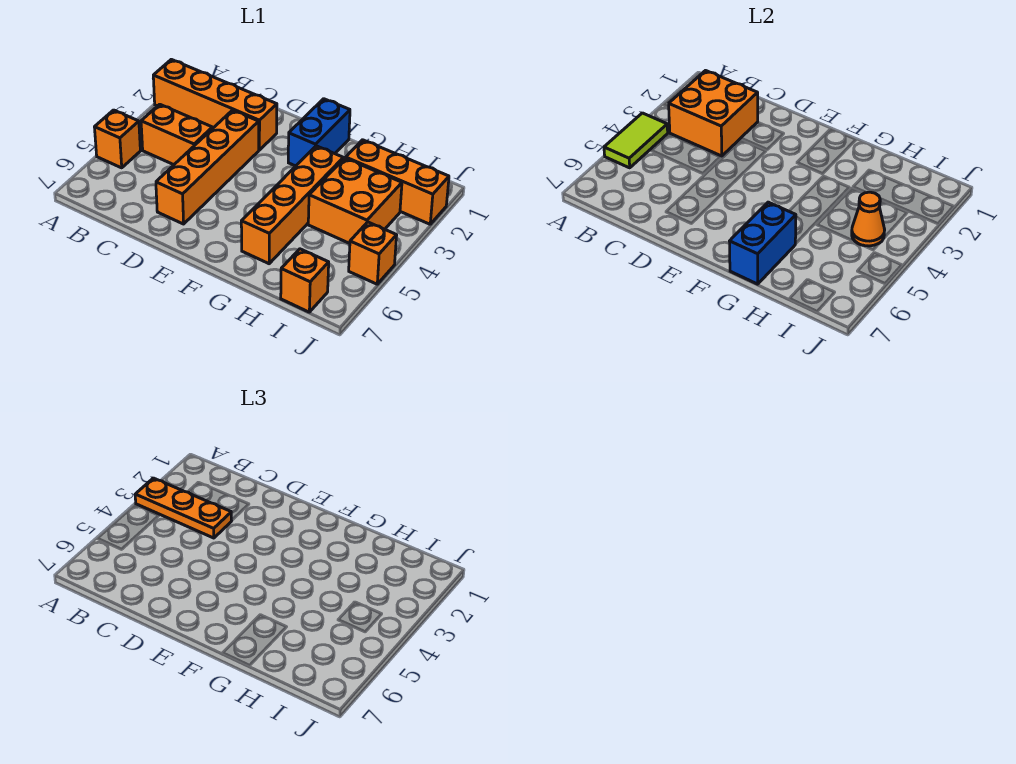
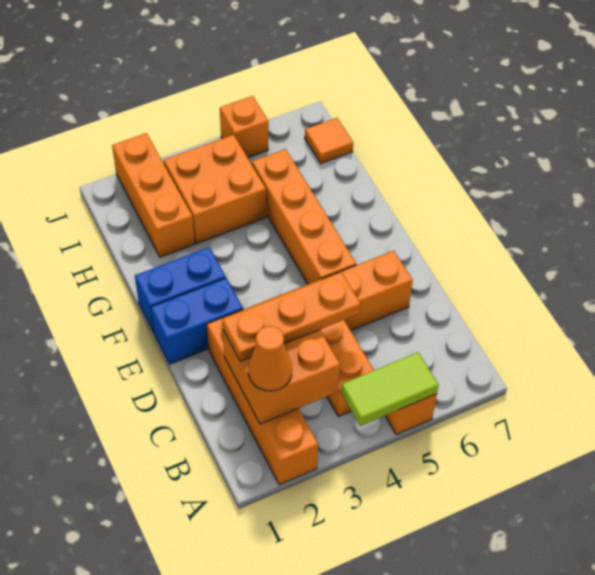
orange 1x3 plate [135,478,232,538] -> orange 1x3 plate turned to [222,272,361,361]
orange 1x4 brick [241,146,343,264] -> orange 1x4 brick turned to [252,149,356,284]
blue 1x2 brick [730,202,796,284] -> blue 1x2 brick moved to [151,278,243,364]
orange 1x1 cone [852,192,885,246] -> orange 1x1 cone moved to [248,326,292,391]
orange 1x1 brick [281,249,329,312] -> orange 1x1 tile [305,118,353,163]

